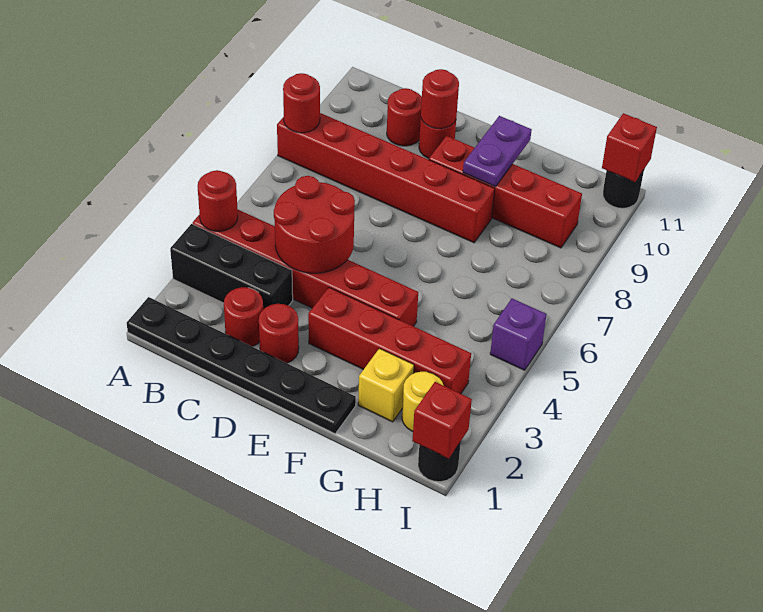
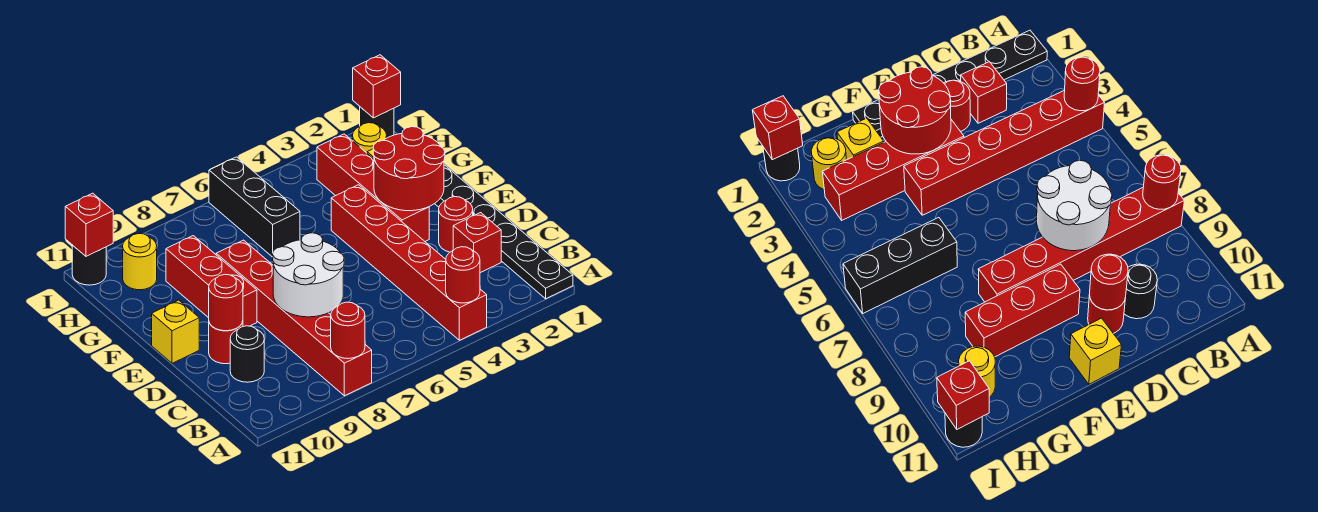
black 1x3 brick [170,224,293,309] -> black 1x3 brick moved to [209,157,300,257]
red 1x1 round brick [224,287,263,347] -> red 1x1 brick [453,213,501,273]
red 2x2 round brick [274,176,355,273] -> red 2x2 round brick moved to [373,127,445,211]
none -> white 2x2 round brick [273,233,344,317]
red 1x1 round brick [387,88,422,146] -> black 1x1 round brick [230,326,264,382]
red 1x4 brick [429,136,582,248] -> red 1x3 brick [166,236,257,327]
none -> yellow 1x1 brick [152,300,199,363]
purple 1x2 plate [463,116,532,187] -> none
none -> yellow 1x1 round brick [123,234,157,290]
purple 1x1 brick [490,299,547,370] -> none

